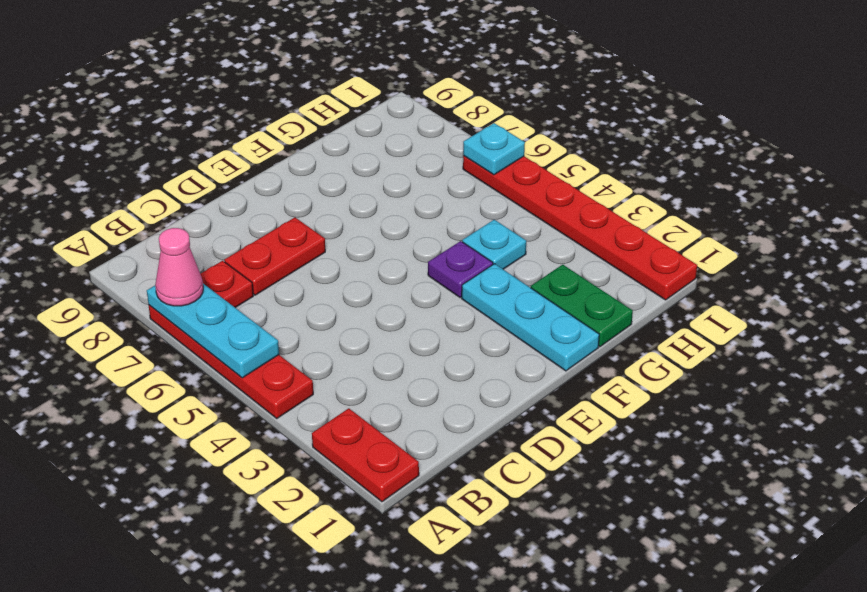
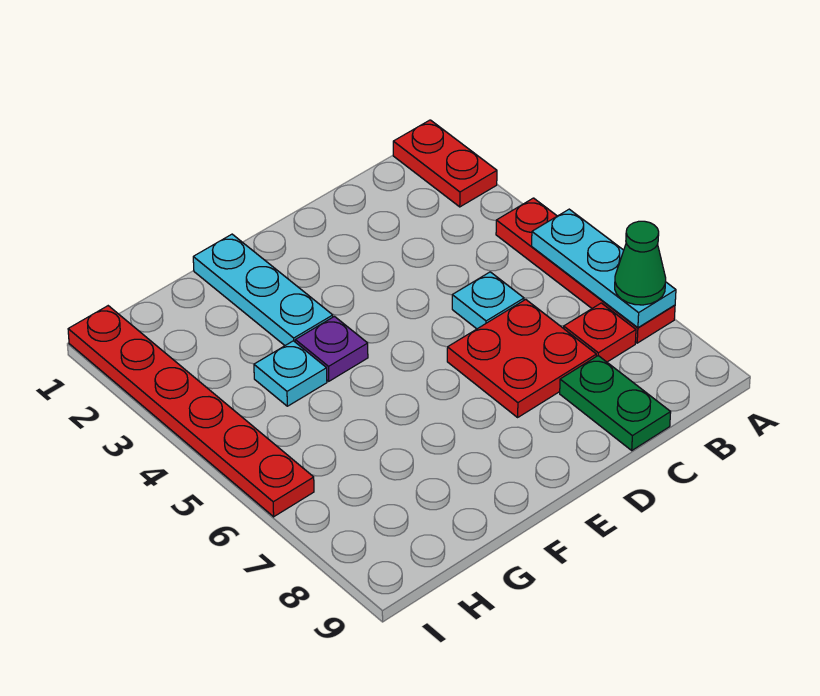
pink 1x1 cone [155,228,203,306] -> green 1x1 cone [615,221,666,305]
red 1x2 plate [224,217,325,295] -> red 2x2 plate [447,300,596,417]
green 1x2 plate [531,265,633,347] -> green 1x2 plate moved to [560,356,671,450]
cyan 1x1 plate [463,123,525,175] -> cyan 1x1 plate moved to [452,272,524,329]

